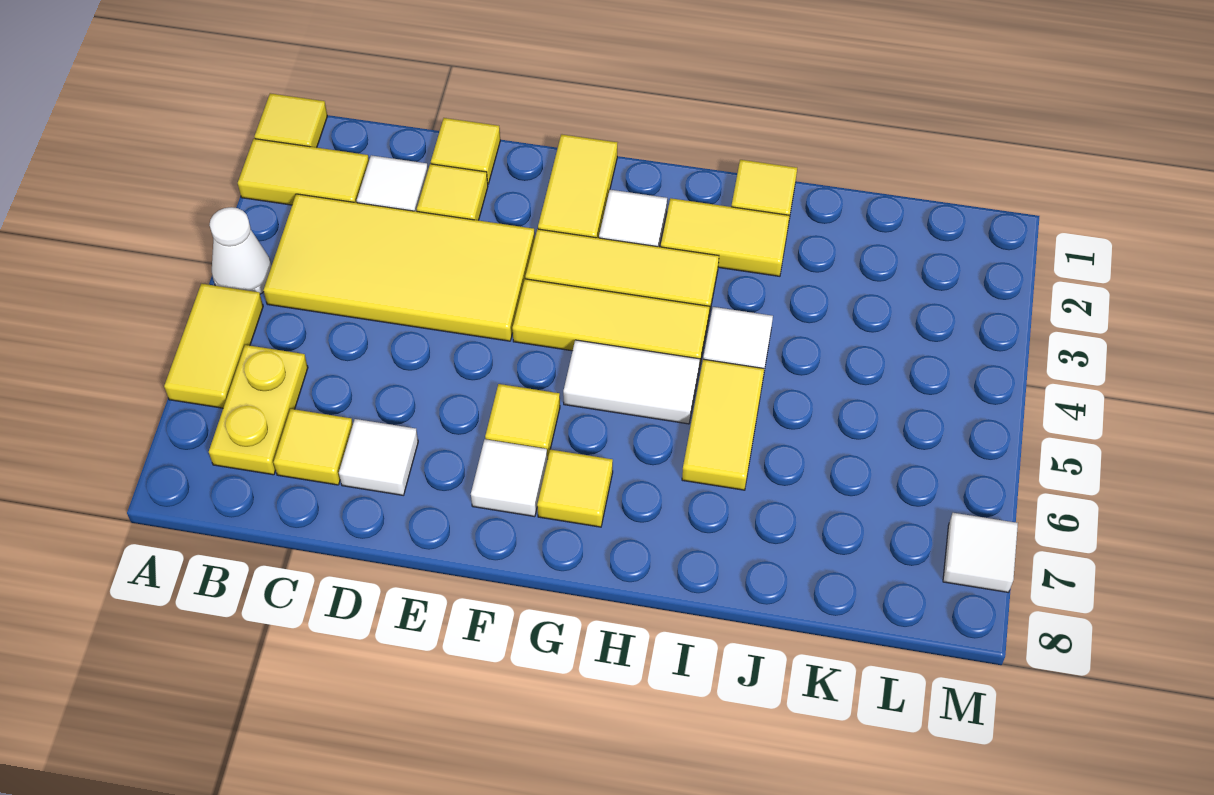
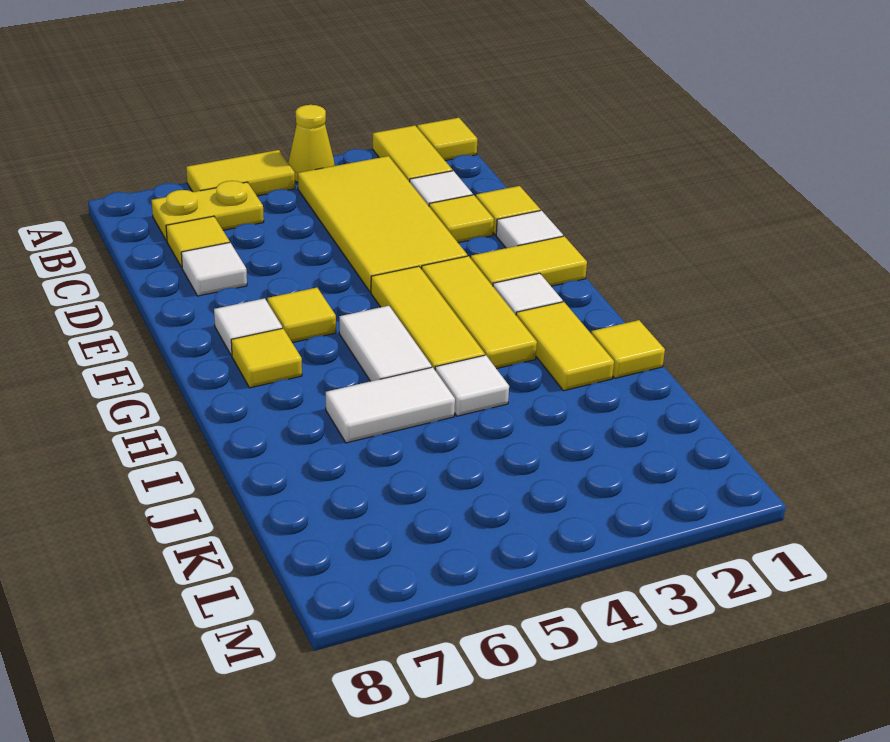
white 1x1 cone [210,207,272,294] -> yellow 1x1 cone [288,105,335,183]
yellow 1x2 tile [682,359,764,490] -> white 1x2 tile [326,367,455,443]
white 1x1 tile [943,513,1018,592] -> white 1x1 tile moved to [496,210,563,248]

